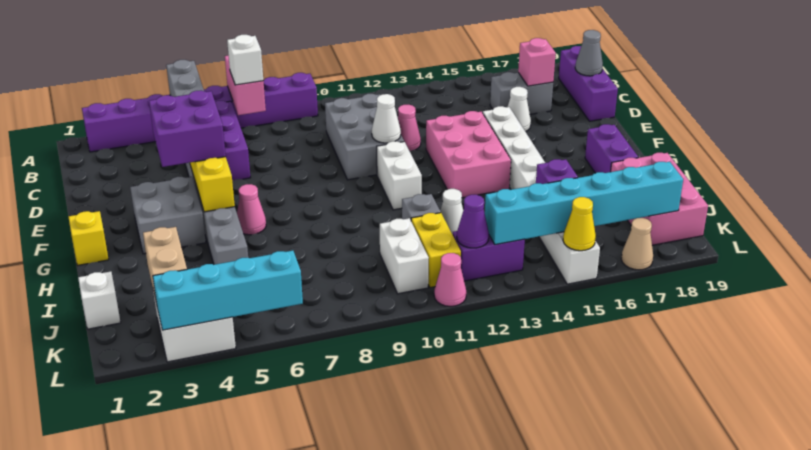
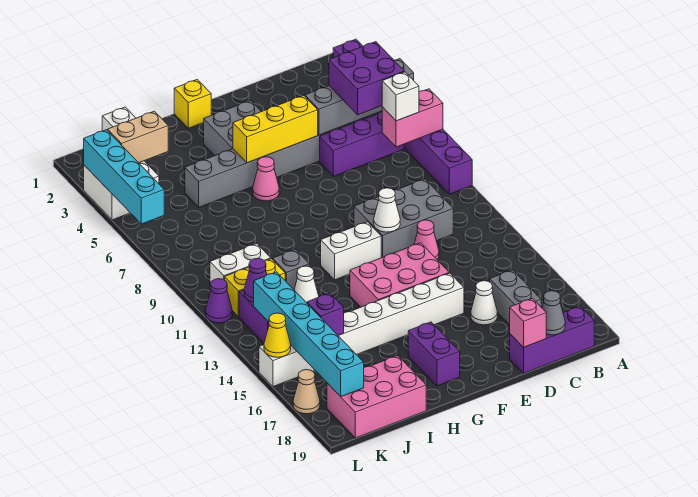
pink 1x1 brick [518,38,556,86] -> pink 1x1 brick moved to [510,298,546,347]
purple 2x2 brick [149,90,226,167] -> purple 2x2 brick moved to [329,42,404,115]
purple 1x2 brick [585,124,638,173] -> purple 1x2 brick turned to [408,322,460,386]
pink 1x1 cone [434,253,466,306] -> purple 1x1 cone [206,279,232,323]

